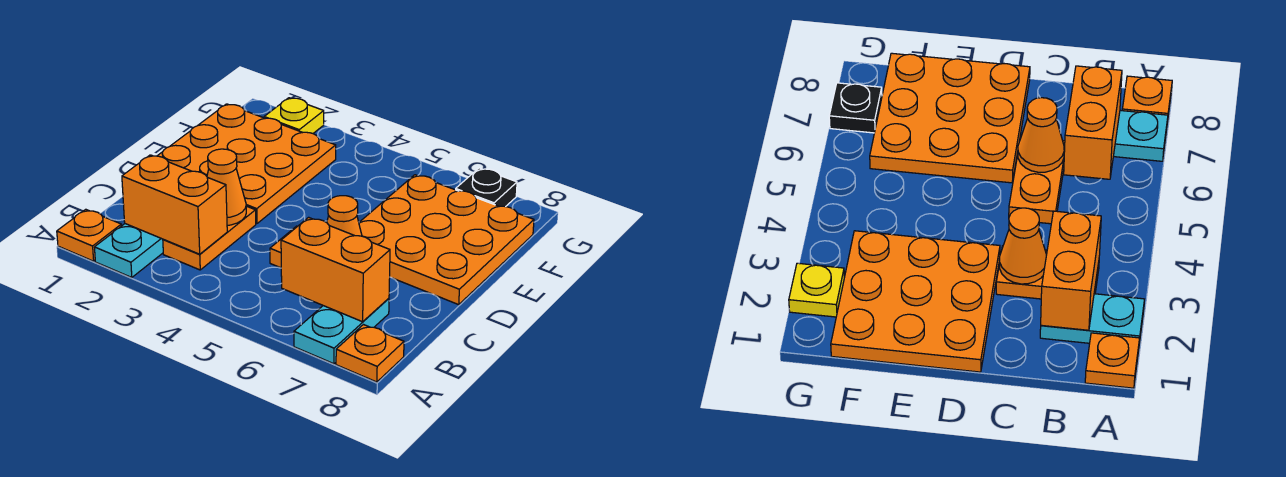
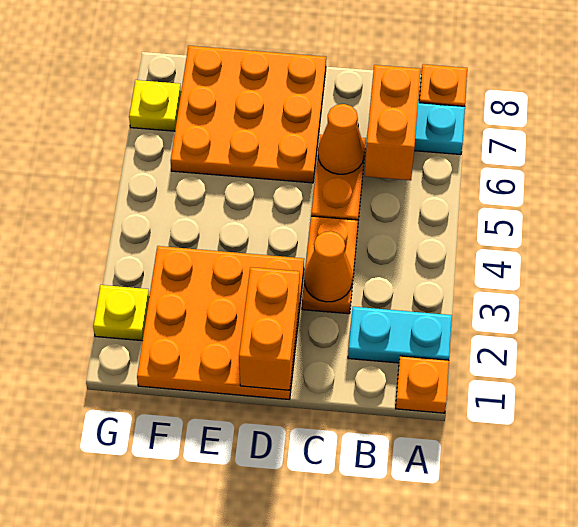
orange 1x2 brick [122,155,227,254] -> orange 1x2 brick moved to [239,267,300,390]
orange 1x2 plate [163,206,256,270] -> orange 1x2 plate turned to [302,216,358,314]
black 1x1 plate [456,168,517,207] -> yellow 1x1 plate [129,80,181,131]

